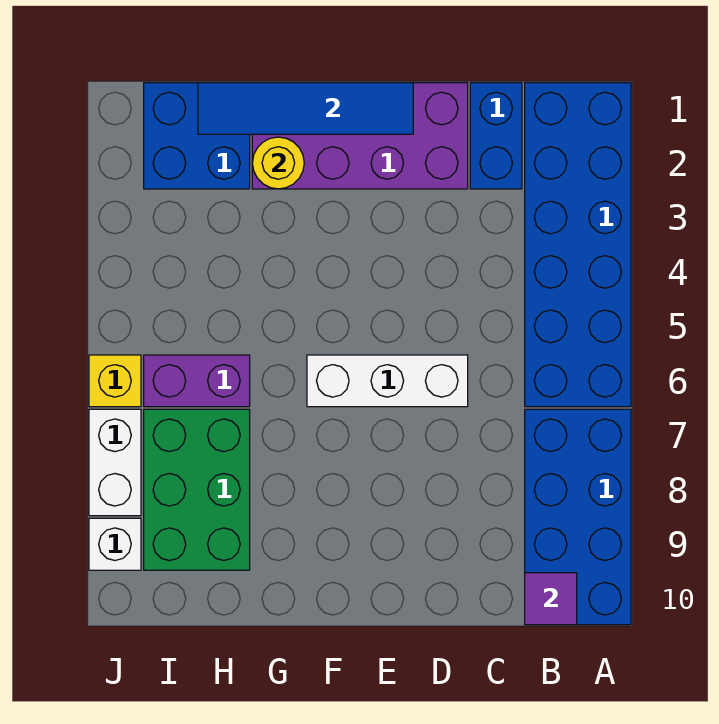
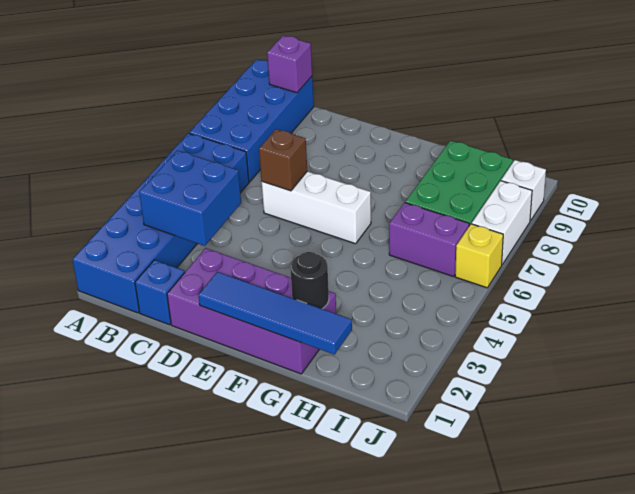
purple 1x1 tile [525,573,577,625] -> purple 1x1 brick [267,36,312,93]
blue 1x2 brick [470,83,522,189] -> blue 1x1 brick [135,260,185,325]
none -> brown 1x1 brick [259,129,307,191]
yellow 1x1 round brick [252,137,304,189] -> black 1x1 round brick [290,252,329,309]
blue 2x2 brick [144,83,250,189] -> blue 2x2 brick moved to [139,150,241,246]

